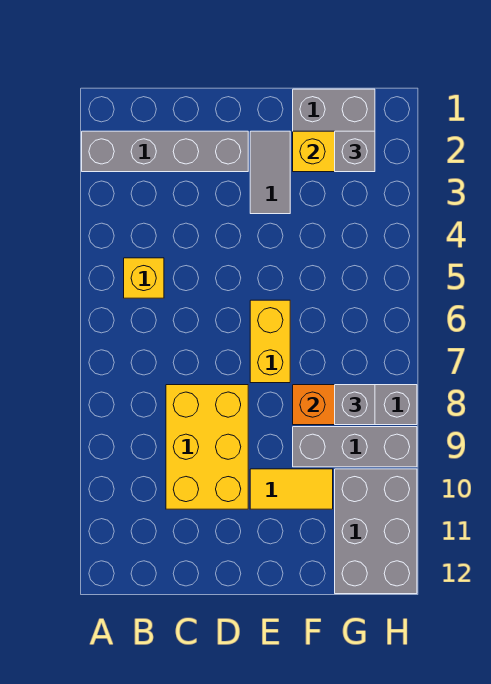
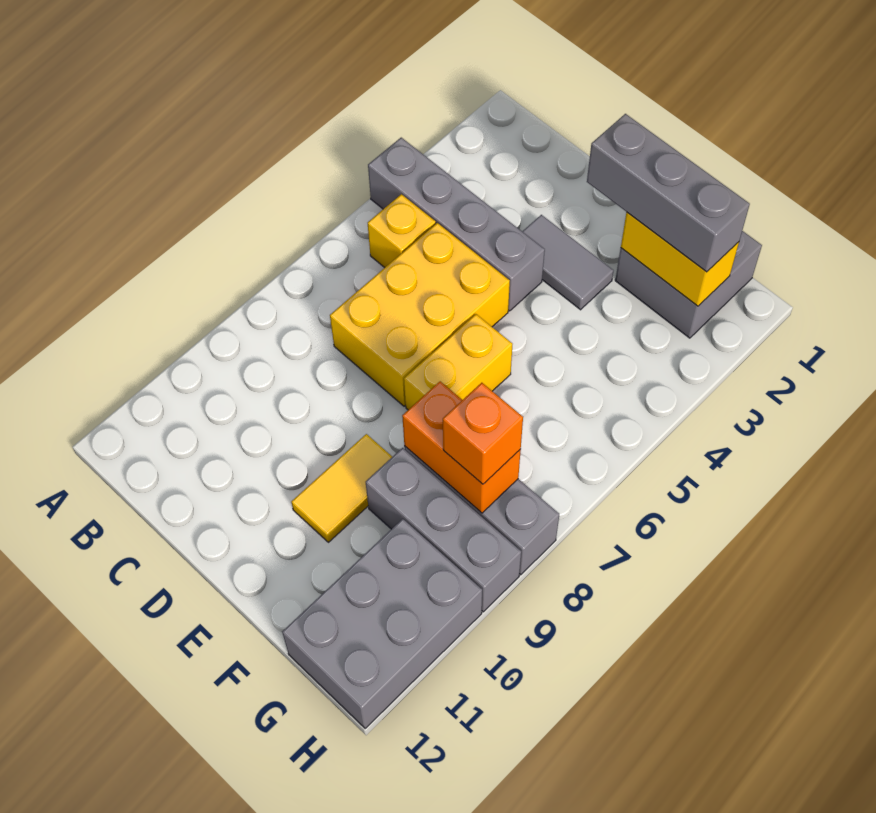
grey 1x4 brick [82,131,248,172] -> grey 1x4 brick moved to [368,138,545,311]
yellow 2x3 brick [166,385,248,509] -> yellow 2x3 brick moved to [330,223,510,406]
grey 1x2 tile [250,131,290,214] -> grey 1x2 tile turned to [522,215,613,310]
yellow 1x2 tile [250,469,333,509] -> yellow 1x2 tile turned to [291,434,392,542]
grey 1x1 brick [335,131,375,172] -> grey 1x3 brick [587,114,750,272]
grey 1x1 brick [335,385,375,425] -> orange 1x1 brick [443,383,523,484]

